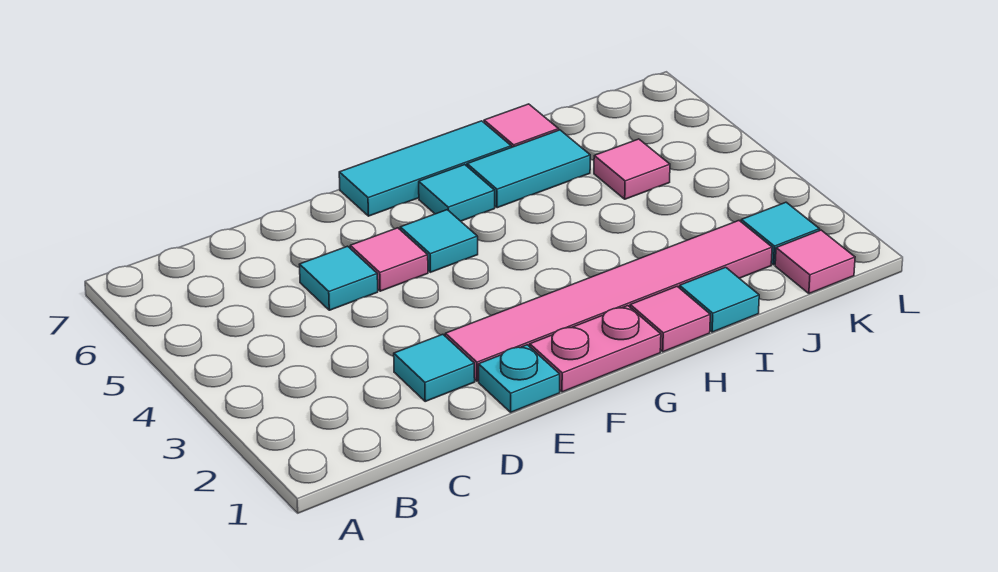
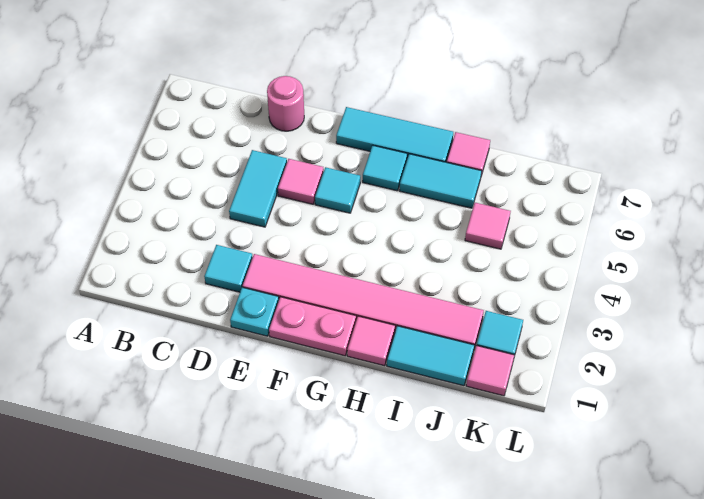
cyan 1x1 tile [299,246,378,310] -> cyan 1x2 tile [229,150,287,227]
none -> pink 1x1 round brick [267,76,304,131]
cyan 1x1 tile [680,267,759,332] -> cyan 1x2 tile [387,326,474,386]

